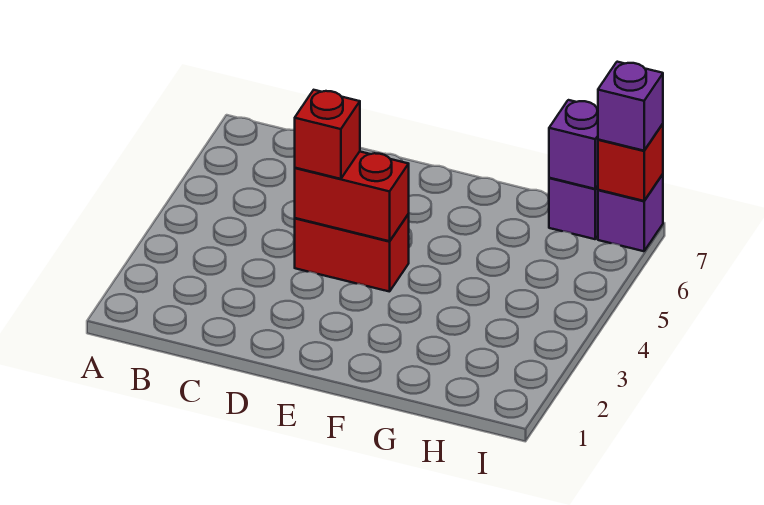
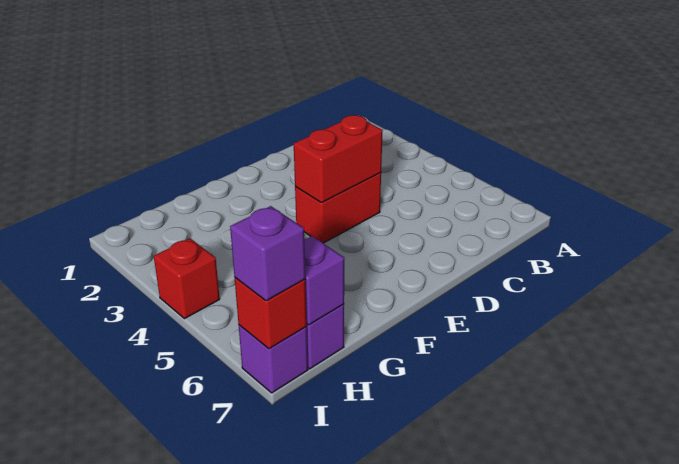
red 1x1 brick [295,90,360,179] -> red 1x1 brick moved to [154,238,220,319]

